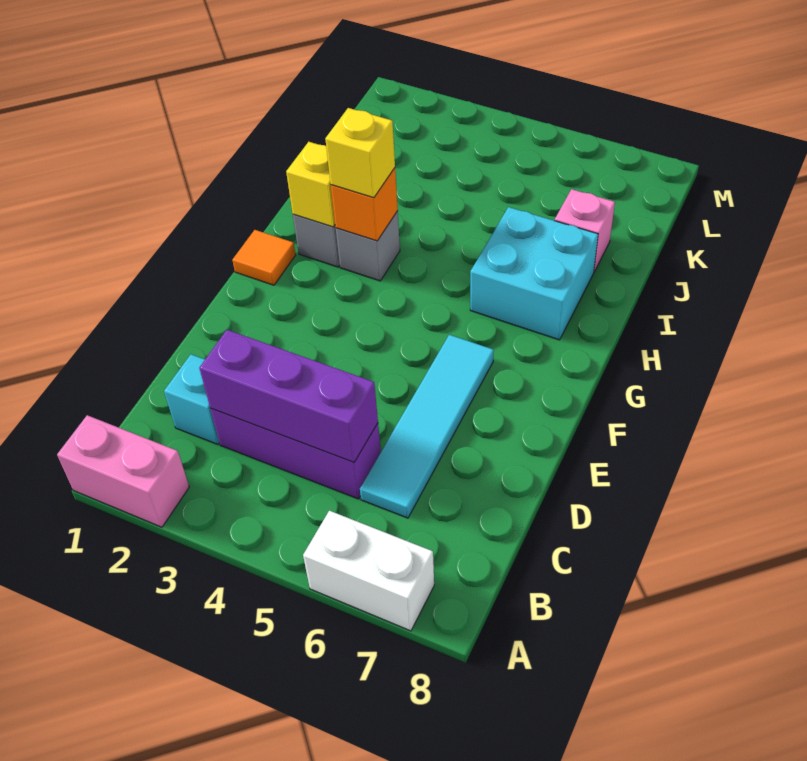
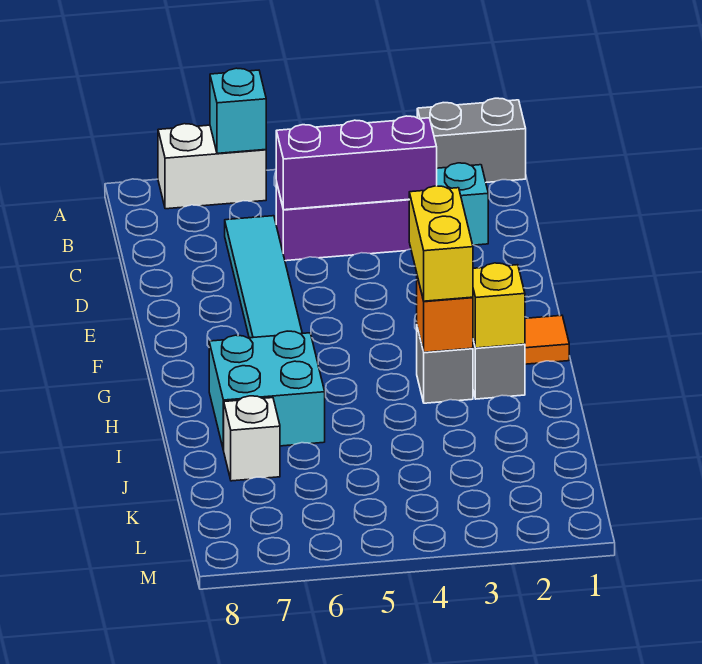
pink 1x2 brick [57,415,189,527] -> grey 1x2 brick [417,98,526,182]
none -> cyan 1x1 brick [210,68,266,153]
yellow 1x1 brick [325,108,395,198] -> yellow 1x2 brick [409,186,473,301]
pink 1x1 brick [555,189,615,271] -> white 1x1 brick [224,396,280,481]

